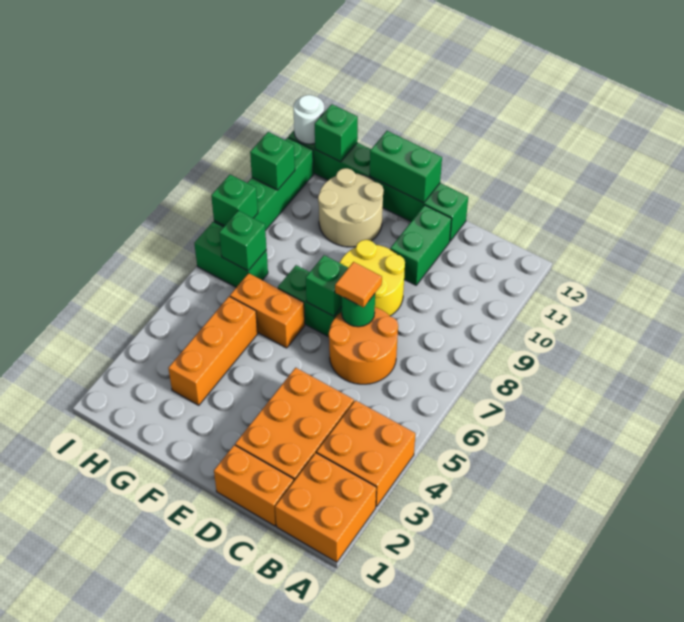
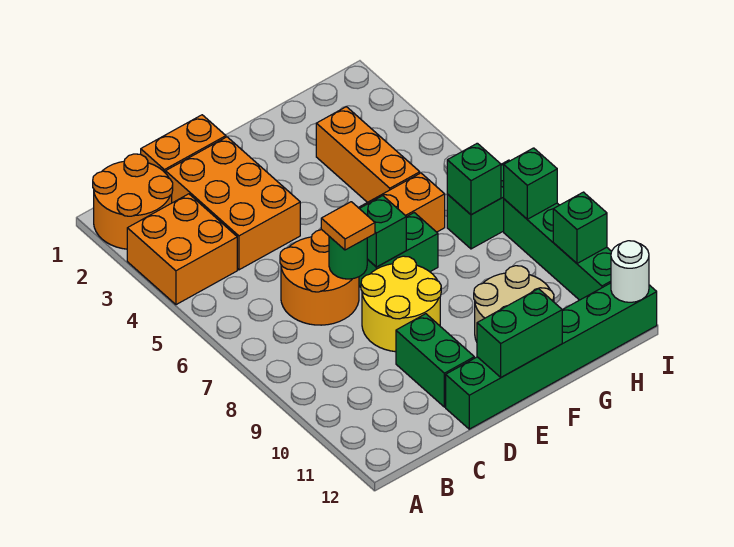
orange 2x2 brick [275,453,377,562] -> orange 2x2 round brick [93,154,173,249]
green 1x1 brick [315,104,358,162] -> none

